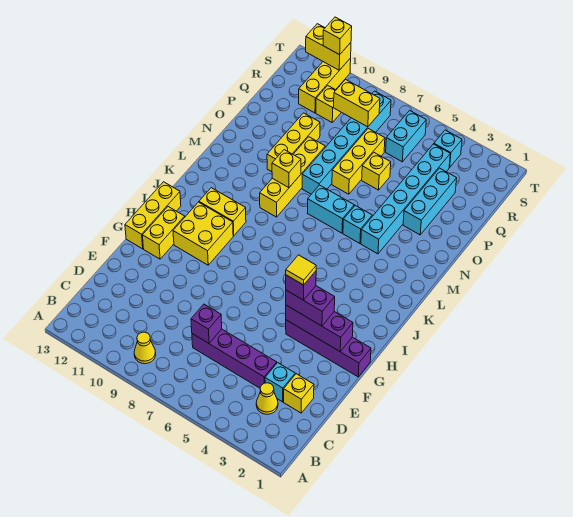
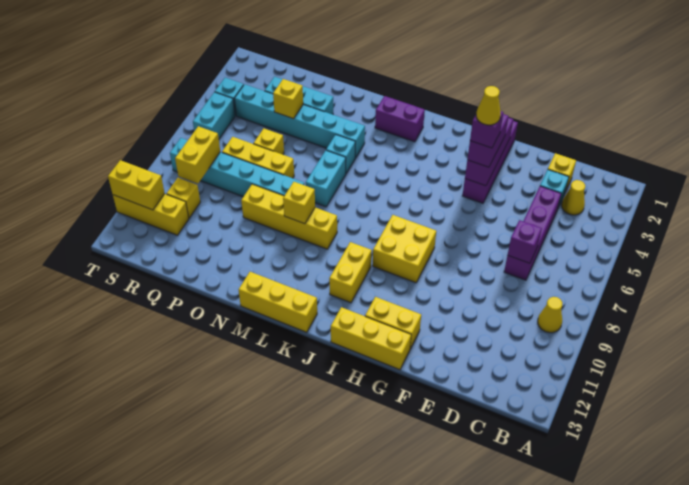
yellow 1x1 tile [286,255,316,285] -> yellow 1x1 cone [476,86,501,125]
yellow 2x2 brick [173,202,233,265] -> yellow 2x2 brick moved to [373,215,436,283]
none -> purple 1x2 brick [375,96,425,142]
yellow 1x3 brick [267,113,320,172] -> yellow 1x3 brick moved to [239,272,317,332]
cyan 1x2 brick [386,110,426,162] -> cyan 1x2 brick turned to [193,92,235,139]
yellow 1x2 brick [306,24,351,70] -> yellow 1x2 brick turned to [108,160,165,210]
yellow 1x1 brick [323,17,352,55] -> yellow 1x1 brick moved to [273,79,303,119]

